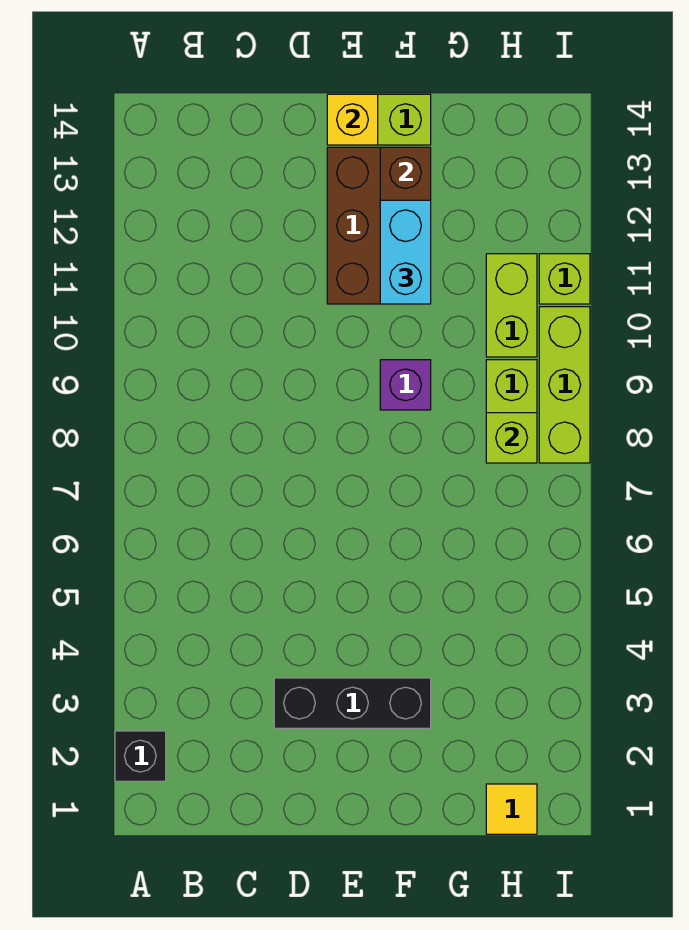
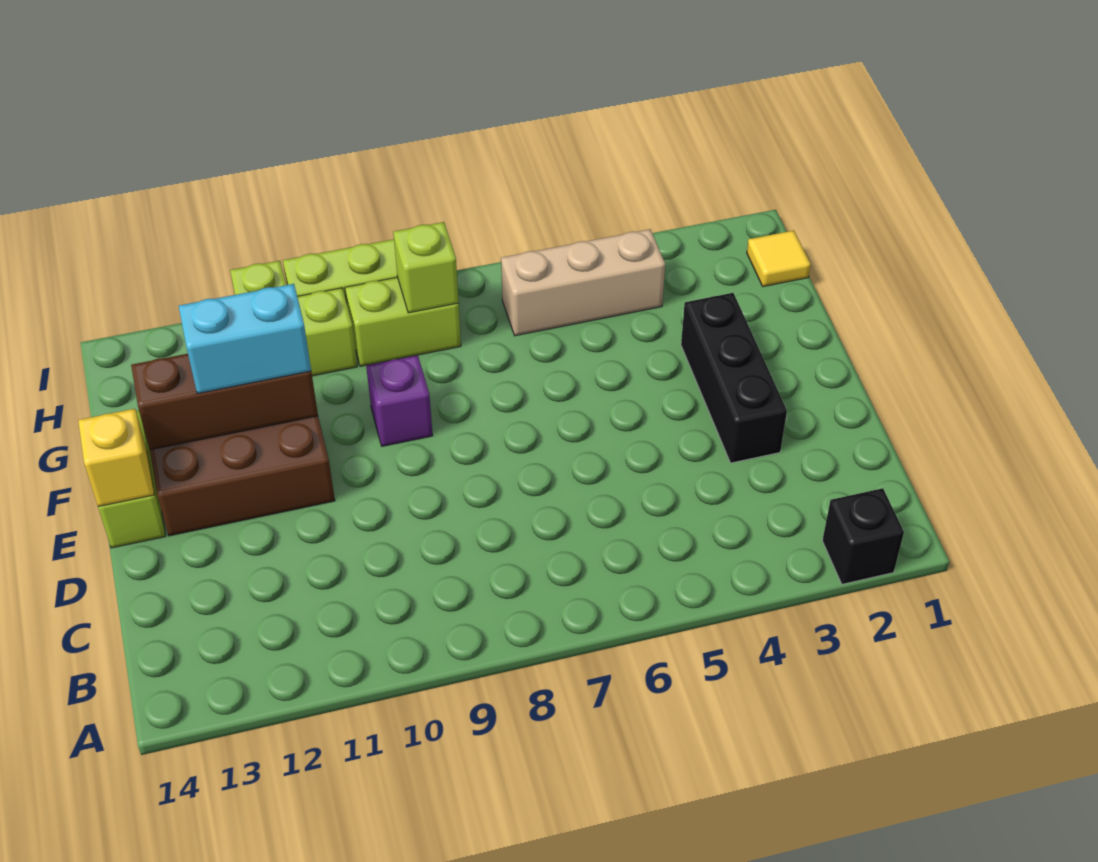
none -> tan 1x3 brick [501,229,665,336]

